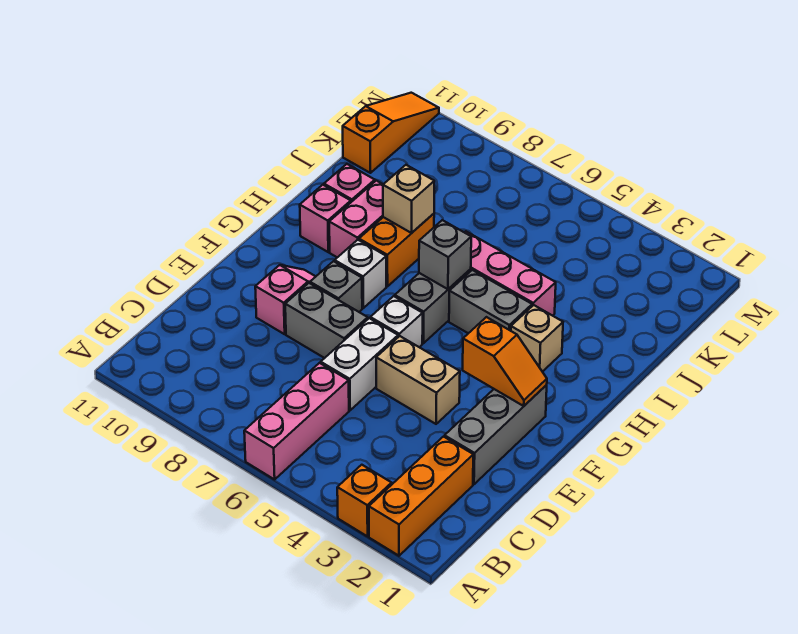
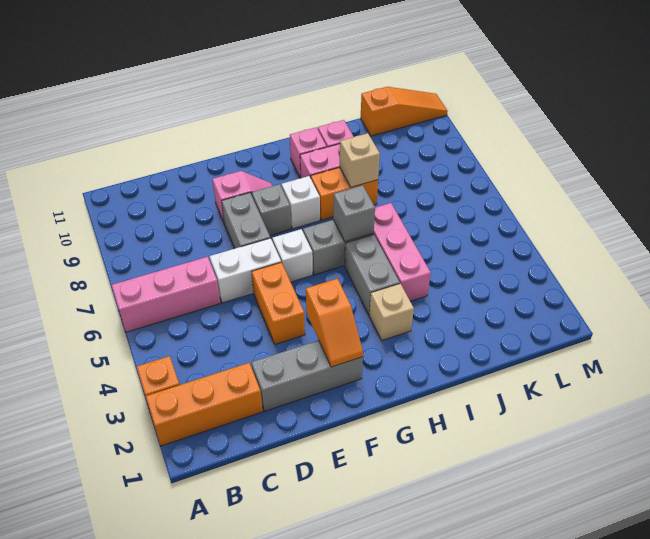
tan 1x2 brick [376,336,460,424] -> orange 1x2 brick [252,262,305,344]

